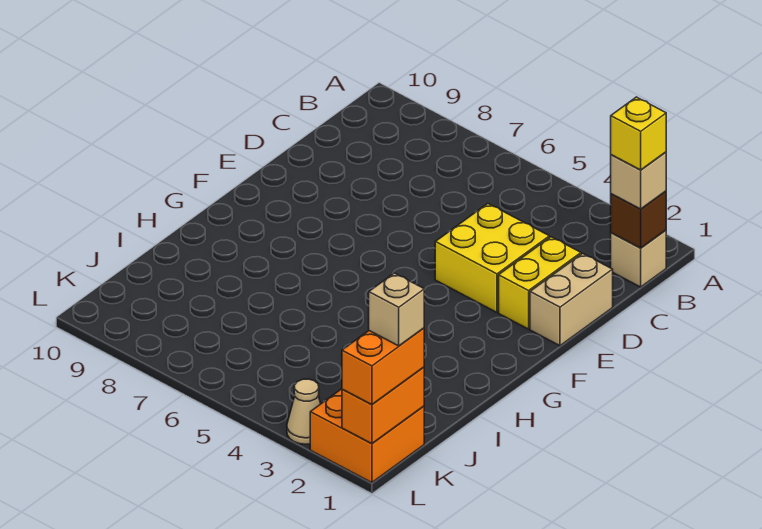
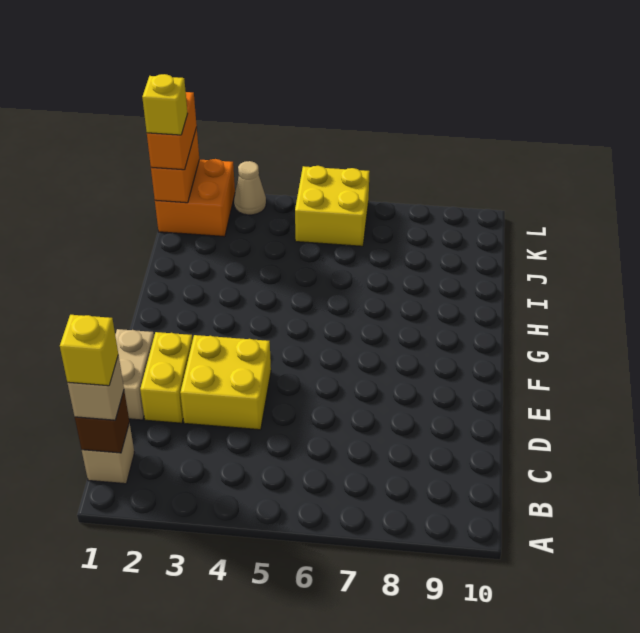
tan 1x1 brick [369,273,424,346] -> yellow 1x1 brick [142,74,188,135]
none -> yellow 2x2 brick [295,166,370,246]

